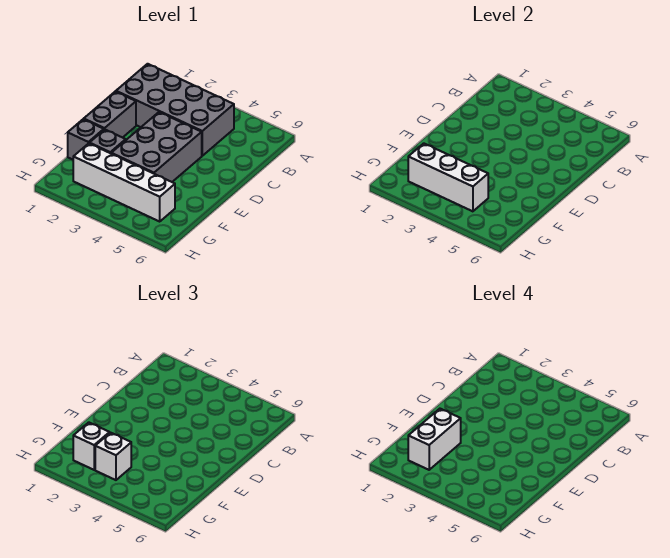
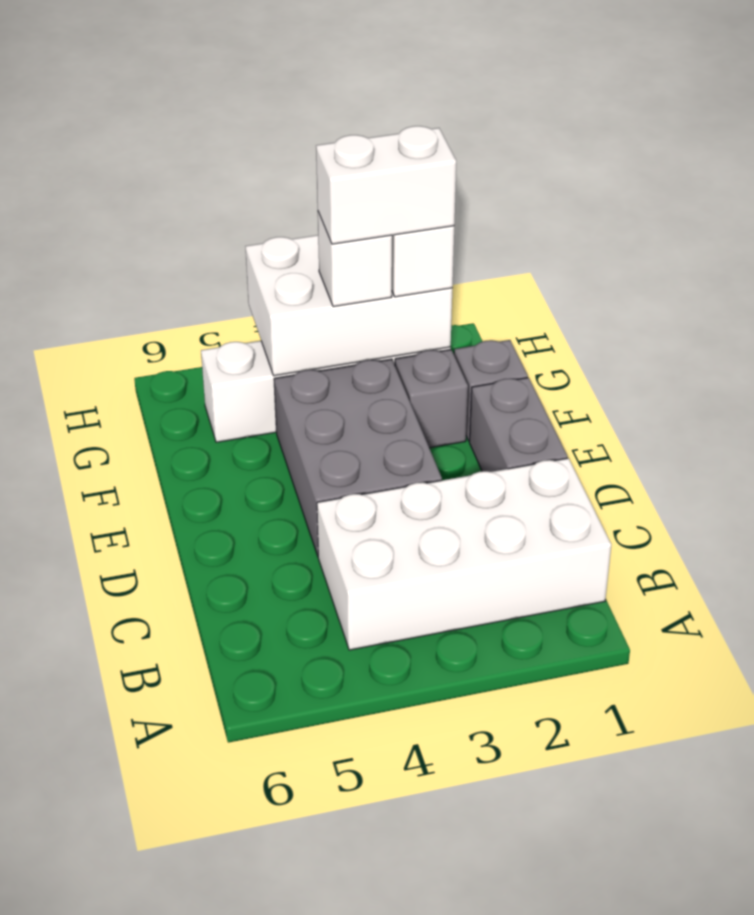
grey 2x4 brick [116,64,234,156] -> white 2x4 brick [317,458,611,650]
white 1x2 brick [408,409,461,470] -> white 1x2 brick turned to [316,126,456,244]
white 1x3 brick [408,143,488,211] -> white 2x3 brick [246,235,452,376]

